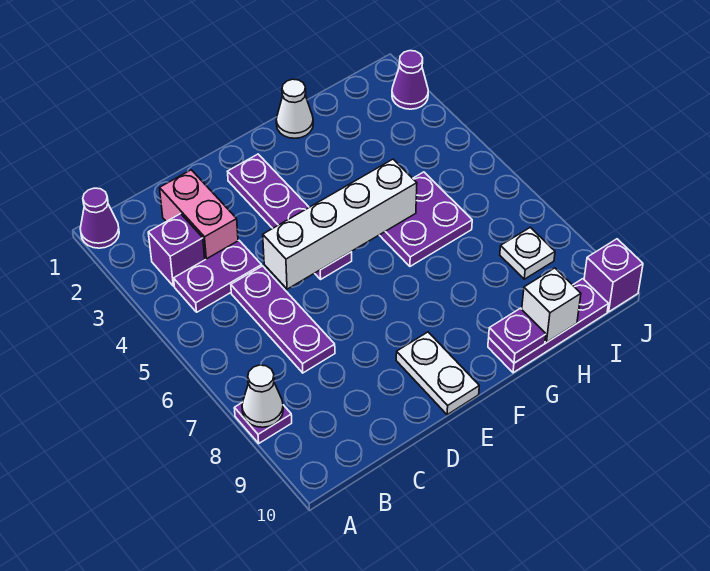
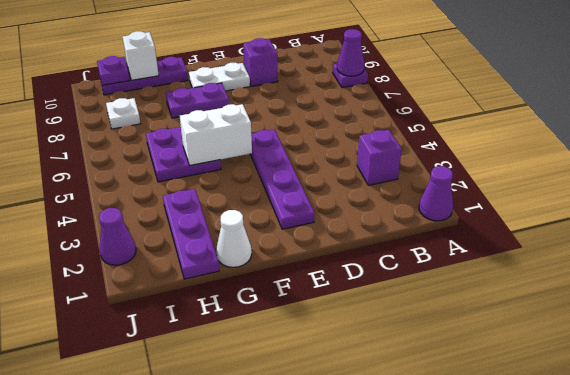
white 1x1 cone [242,365,283,427] -> purple 1x1 cone [337,29,364,76]
purple 1x2 plate [174,241,262,312] -> purple 1x2 plate moved to [166,83,229,118]
pink 1x2 brick [160,170,238,260] -> none
purple 1x3 plate [231,266,335,373] -> purple 1x3 plate moved to [163,189,219,279]
white 1x4 brick [263,159,417,289] -> white 1x2 brick [180,104,252,165]
white 1x2 plate [396,332,479,415] -> white 1x2 plate turned to [189,63,250,91]
purple 1x1 plate [489,308,546,363] -> purple 1x1 plate moved to [97,56,130,85]
purple 1x1 brick [584,239,643,312] -> purple 1x1 brick moved to [243,38,278,86]

